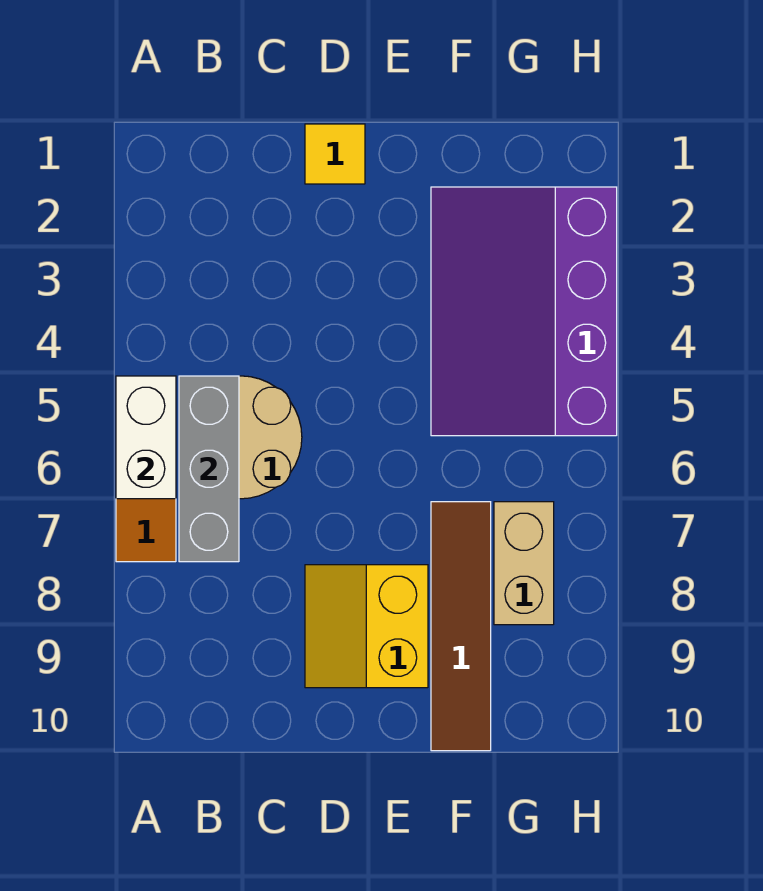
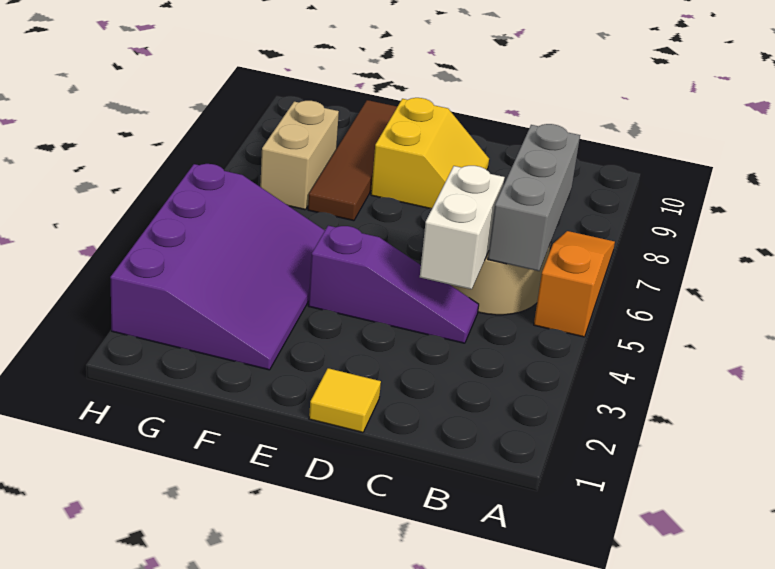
white 1x2 brick [116,376,176,499] -> white 1x2 brick moved to [420,166,505,289]
none -> purple 1x3 slope [309,226,479,343]

